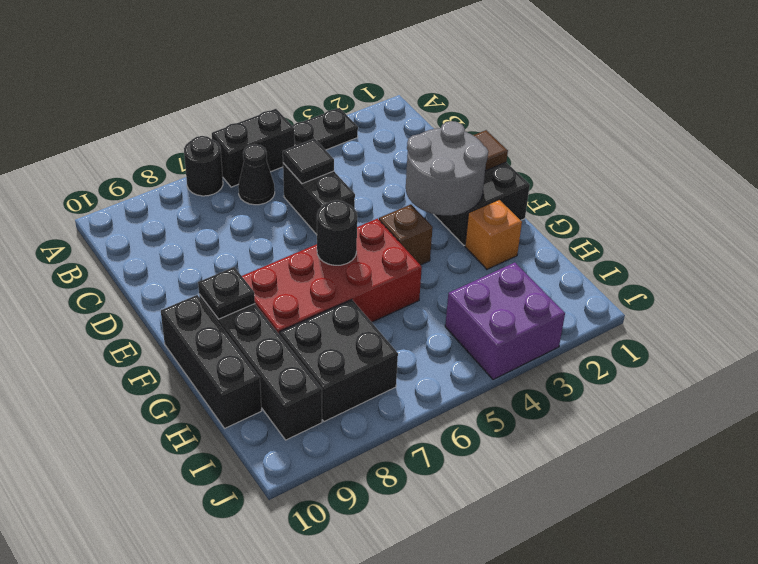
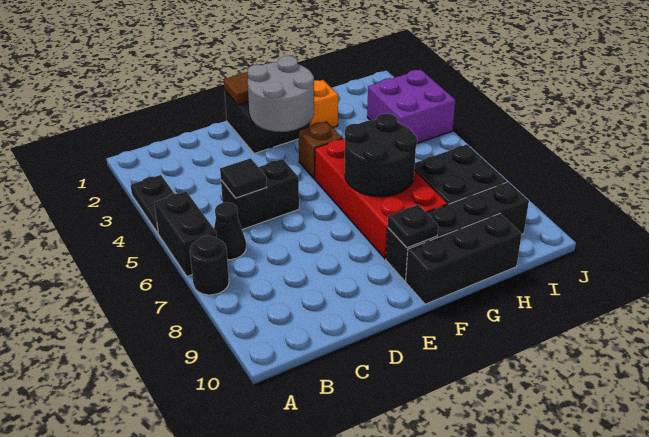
black 1x1 round brick [317,200,357,265] -> black 2x2 round brick [344,113,417,197]

